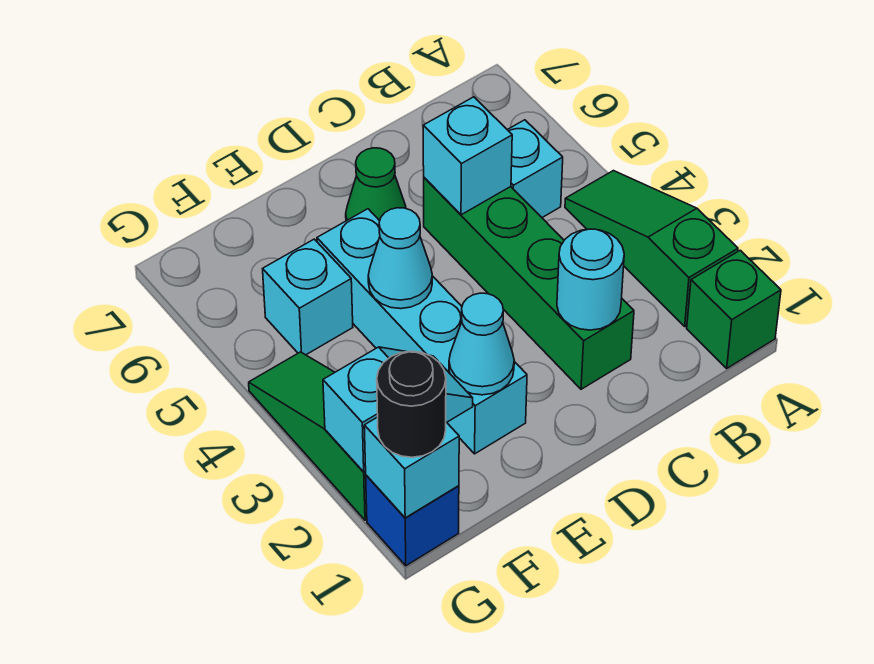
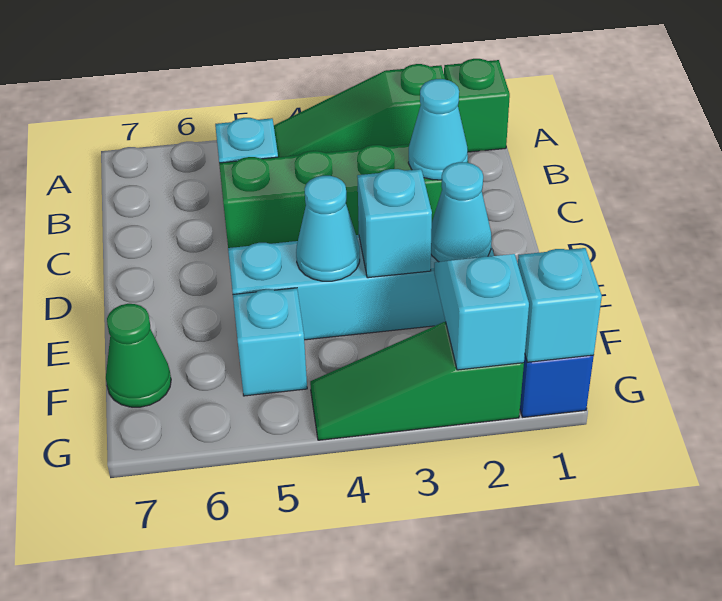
cyan 1x1 round brick [557,229,624,330] -> cyan 1x1 cone [408,79,468,180]
cyan 1x1 brick [423,97,512,215] -> cyan 1x1 brick moved to [357,169,432,278]
green 1x1 cone [346,148,406,221] -> green 1x1 cone moved to [106,304,171,407]
black 1x1 round brick [377,351,446,457] -> none

